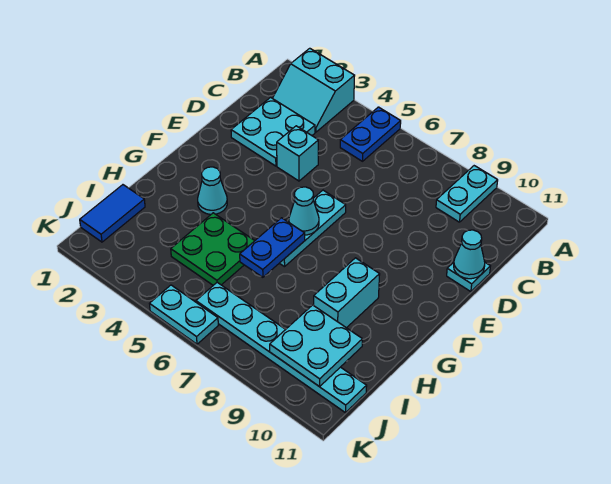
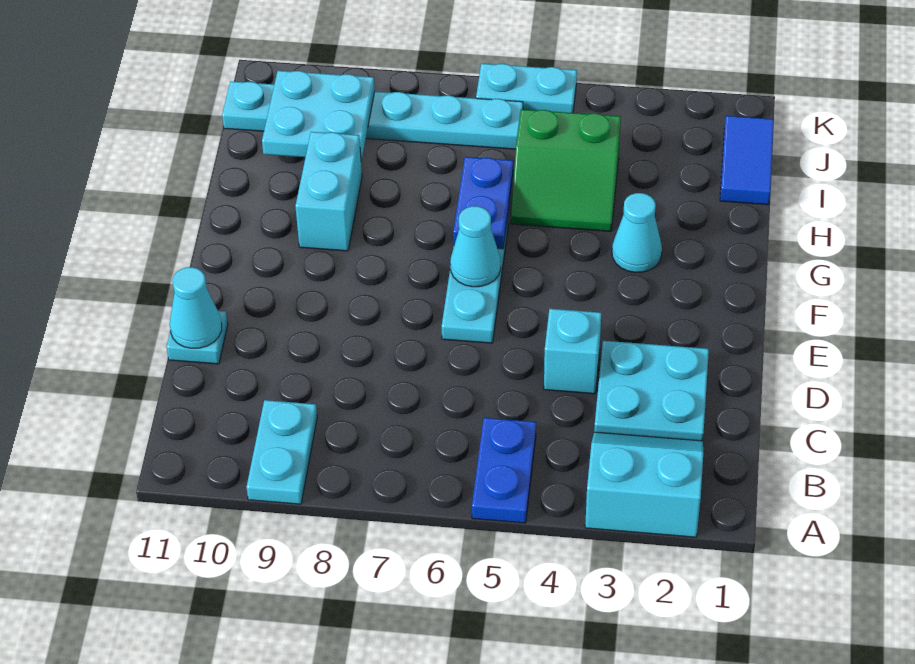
green 2x2 plate [171,213,255,285] -> green 2x2 slope [511,109,621,231]

